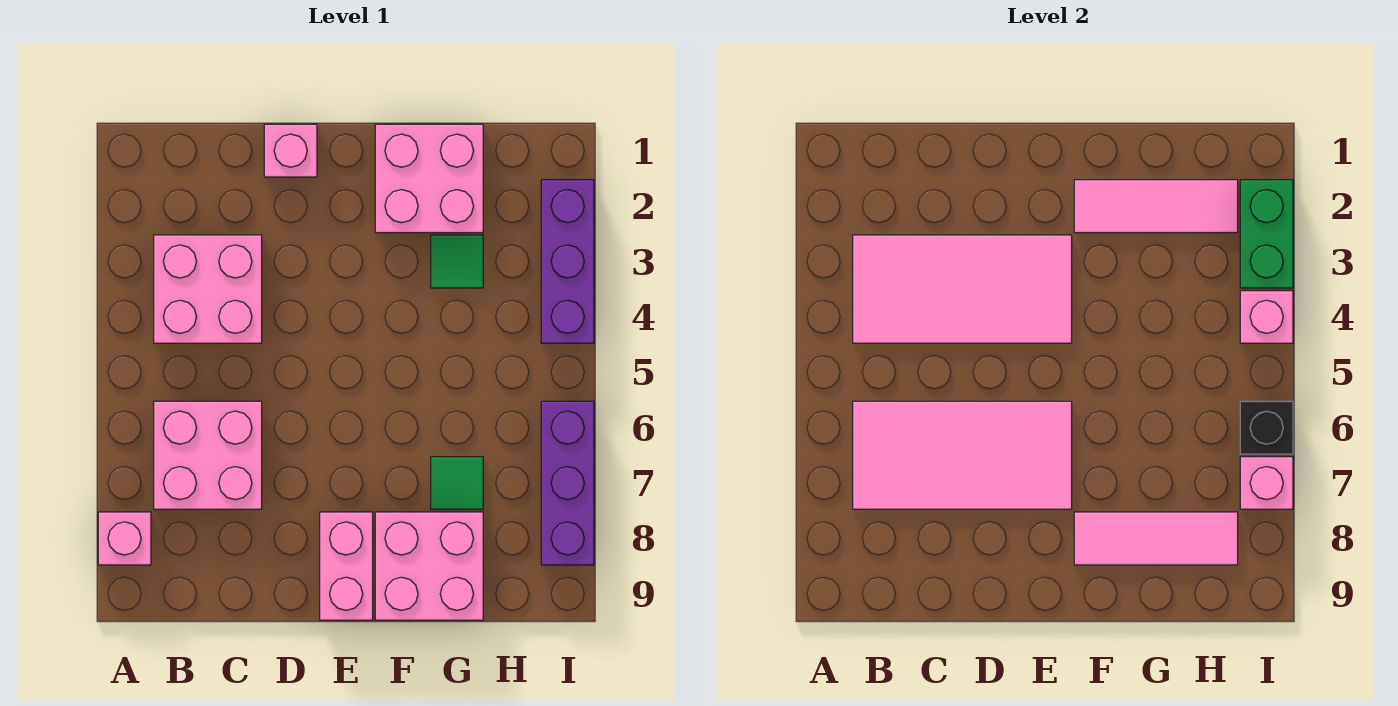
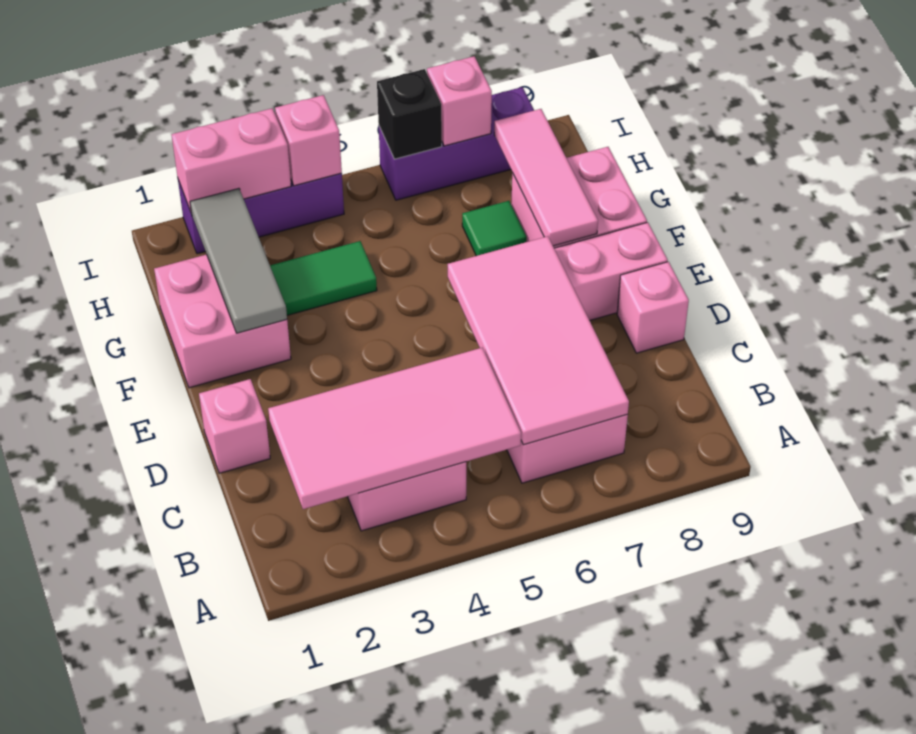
pink 1x1 brick [98,512,151,565] -> pink 1x1 brick moved to [617,262,689,353]
pink 2x4 tile [853,235,1072,343] -> pink 2x4 tile turned to [268,348,521,509]
pink 1x3 tile [1074,180,1238,233] -> grey 1x3 tile [190,188,287,333]
green 1x1 tile [431,235,483,288] -> green 1x2 tile [270,241,377,315]
green 1x2 brick [1240,180,1293,288] -> pink 1x2 brick [171,108,291,212]

